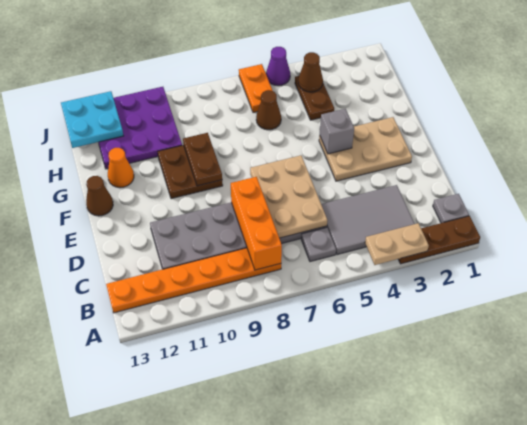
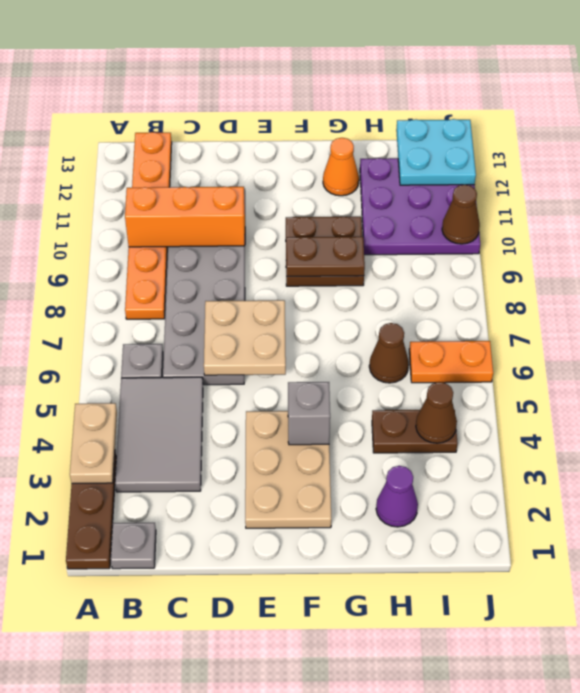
orange 1x3 brick [231,177,282,270] -> orange 1x3 brick moved to [125,187,245,247]
tan 2x3 plate [250,155,327,238] -> tan 2x2 plate [204,300,286,375]
brown 1x1 cone [86,176,113,216] -> brown 1x1 cone moved to [442,185,480,244]
purple 1x1 cone [266,47,290,86] -> purple 1x1 cone moved to [376,466,418,527]

